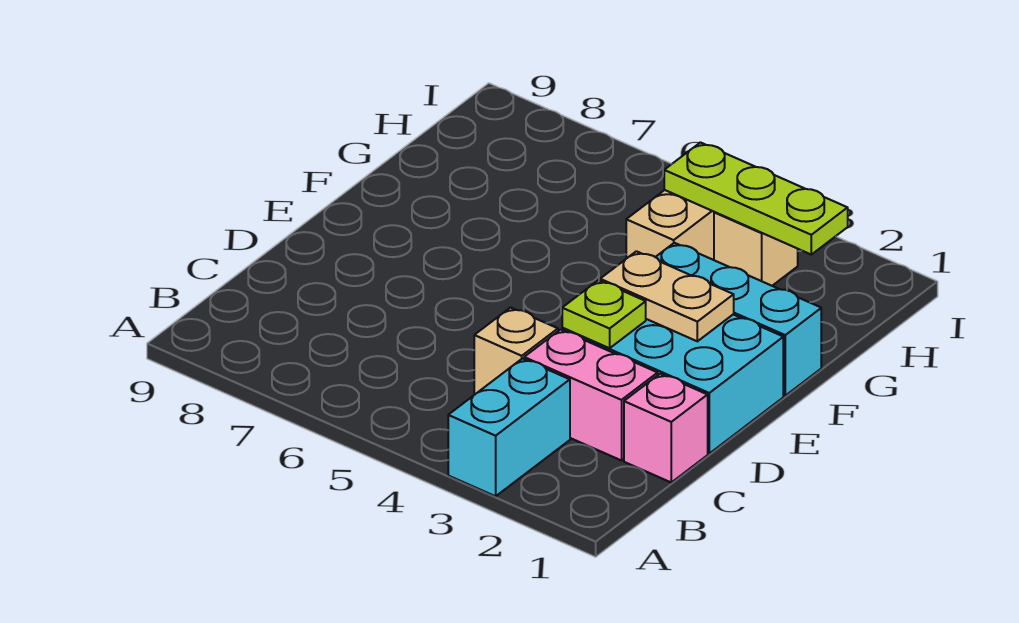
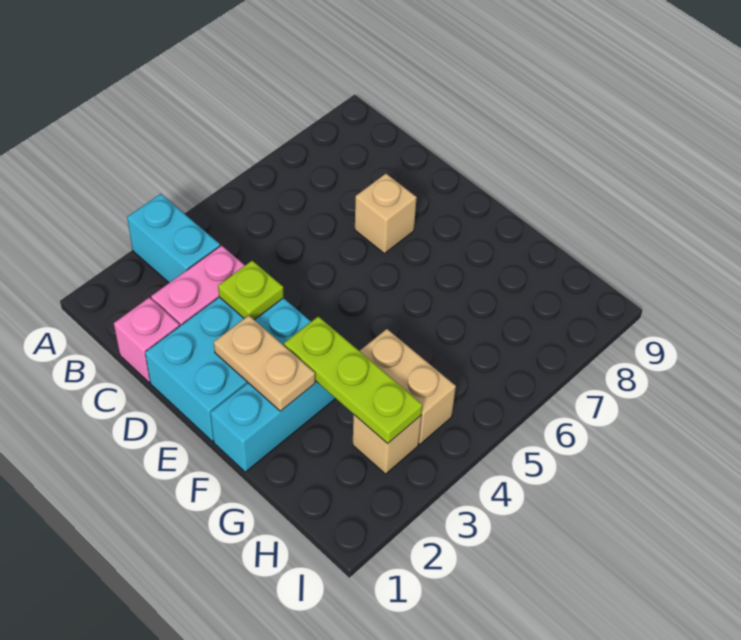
tan 1x1 brick [474,308,558,395] -> tan 1x1 brick moved to [355,174,417,254]
tan 1x2 plate [600,251,734,341] -> tan 1x2 plate turned to [214,315,315,411]
lime 1x3 plate [664,143,848,254] -> lime 1x3 plate turned to [284,317,422,444]

